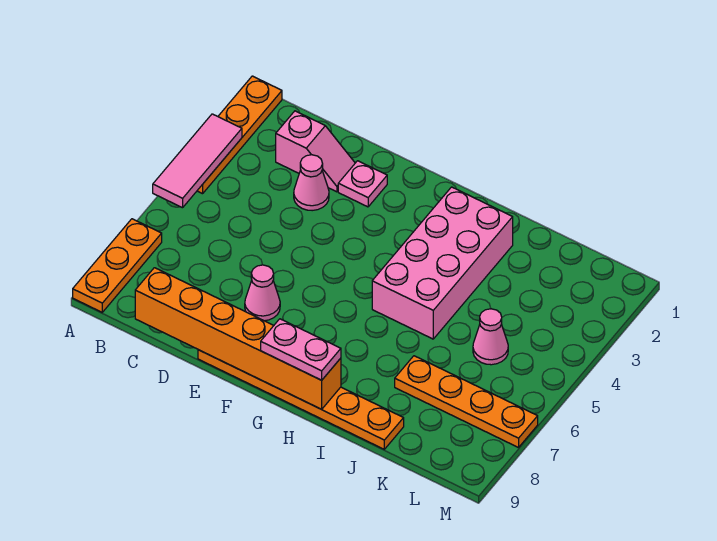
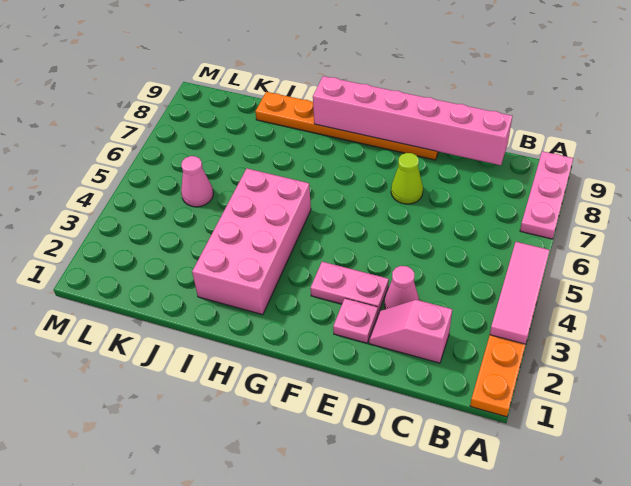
orange 1x3 plate [73,219,162,312] -> pink 1x3 plate [520,151,573,239]
orange 1x6 brick [135,268,341,409] -> pink 1x6 brick [313,76,512,165]
pink 1x1 cone [245,265,280,321] -> lime 1x1 cone [391,153,423,204]
pink 1x2 plate [261,319,341,380] -> pink 1x2 plate moved to [310,262,389,313]
orange 1x4 plate [395,356,538,448] -> none

